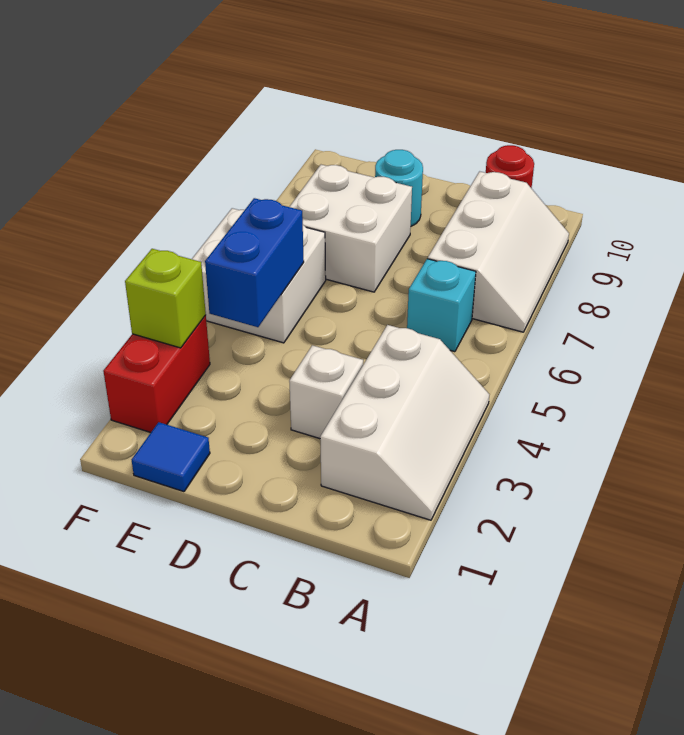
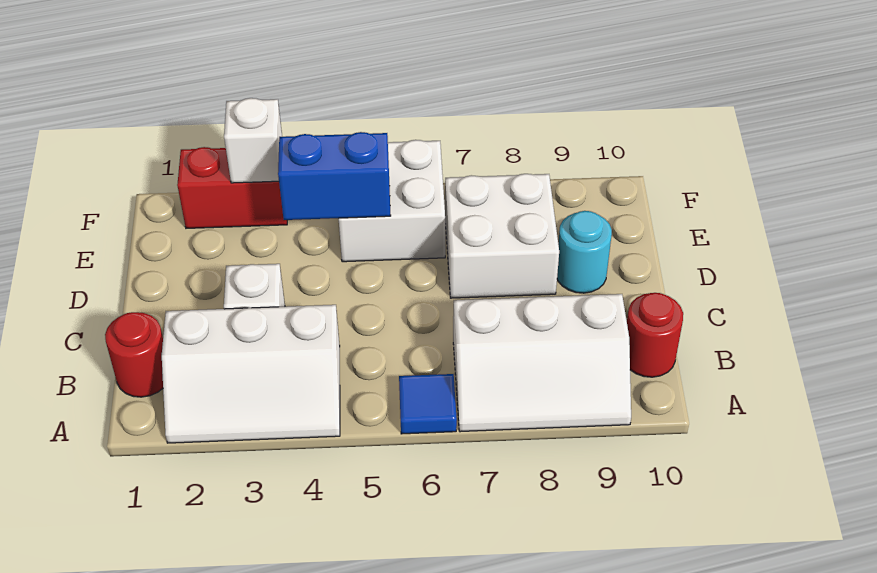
none -> red 1x1 round brick [105,312,163,397]
cyan 1x1 brick [407,259,476,352] -> none
blue 1x1 tile [132,422,210,492] -> blue 1x1 tile moved to [399,374,457,434]
lime 1x1 brick [125,249,206,348] -> white 1x1 brick [224,98,282,183]

